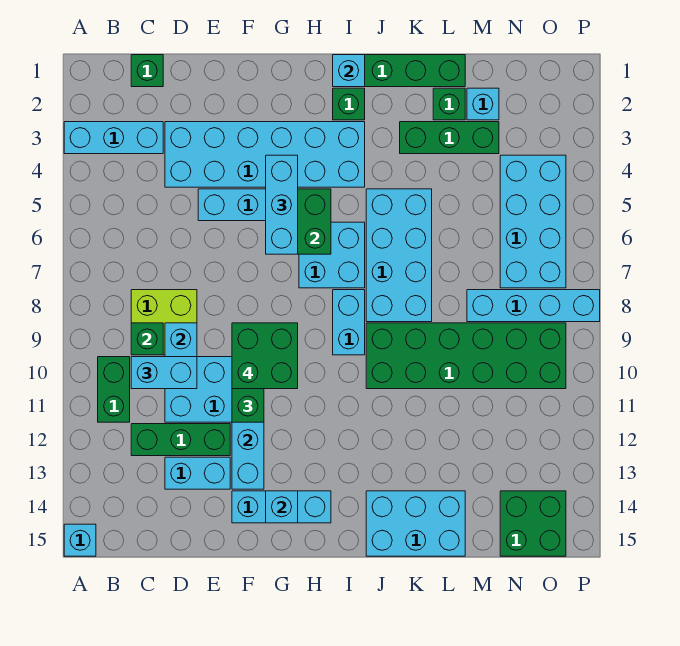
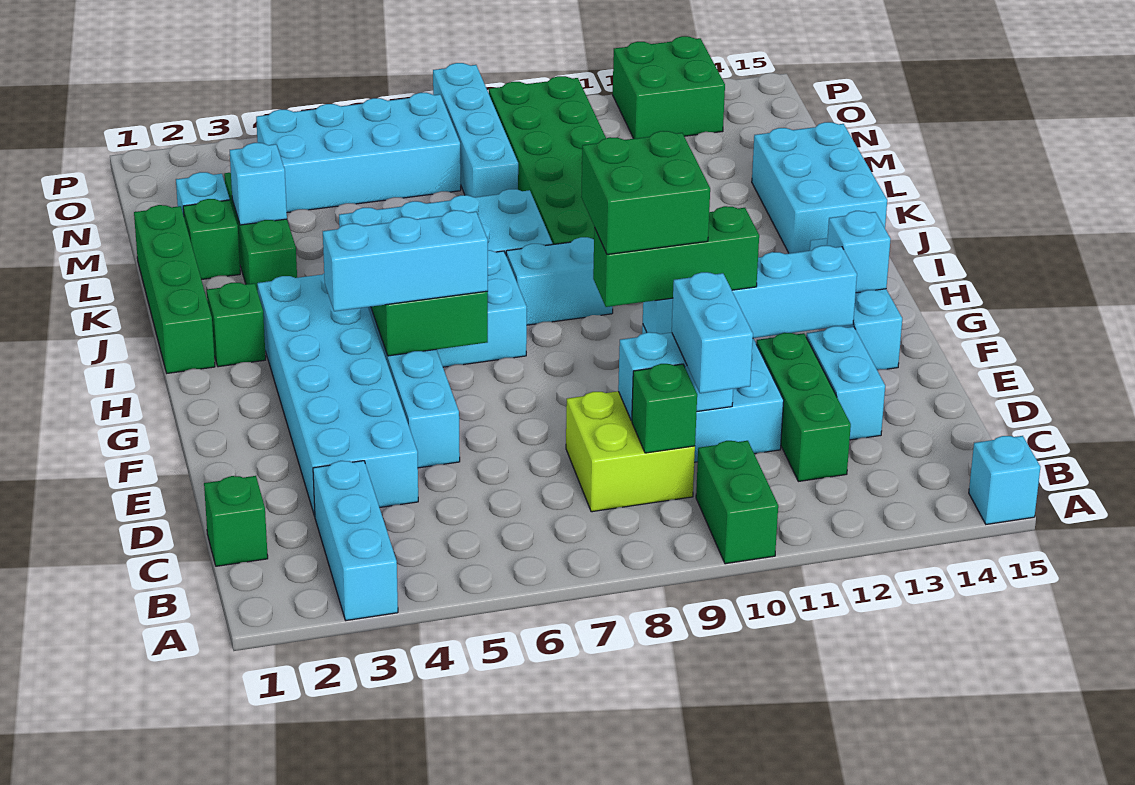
green 1x2 brick [98,357,130,422] -> green 1x2 brick turned to [696,441,778,564]
cyan 1x1 brick [333,55,365,87] -> cyan 1x1 brick moved to [230,143,287,225]
green 2x2 brick [500,491,566,556] -> green 2x2 brick moved to [613,36,725,139]

